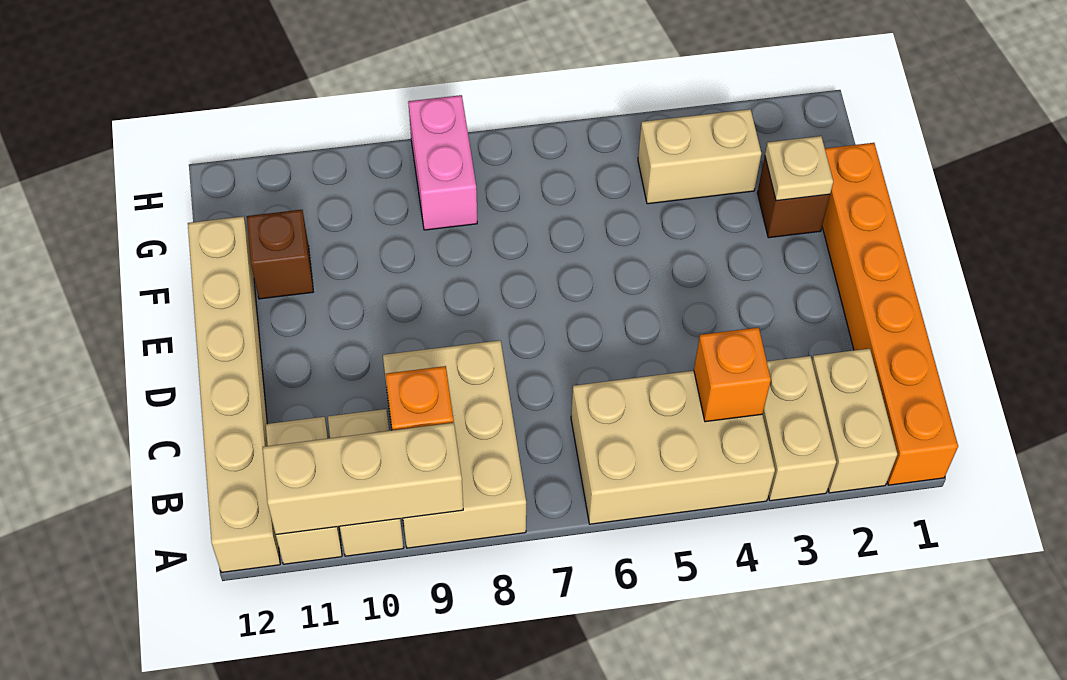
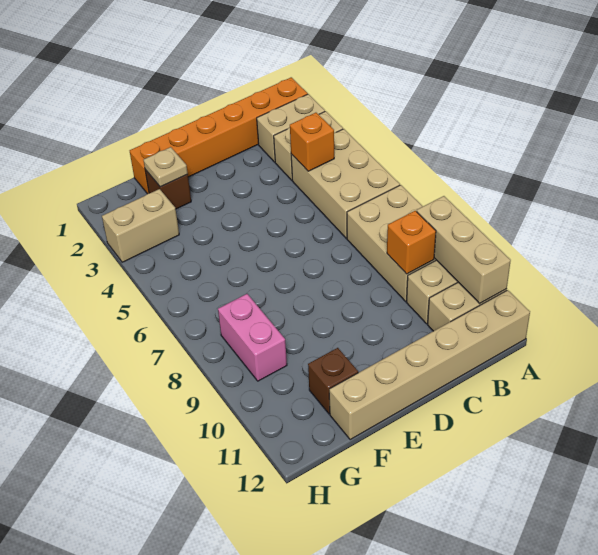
tan 2x3 brick [383,340,526,548] -> tan 2x3 brick turned to [347,185,436,301]
tan 1x2 brick [638,109,761,204] -> tan 1x2 brick turned to [102,189,179,262]
pink 1x2 brick [408,95,477,230] -> pink 1x2 brick turned to [218,294,287,381]

